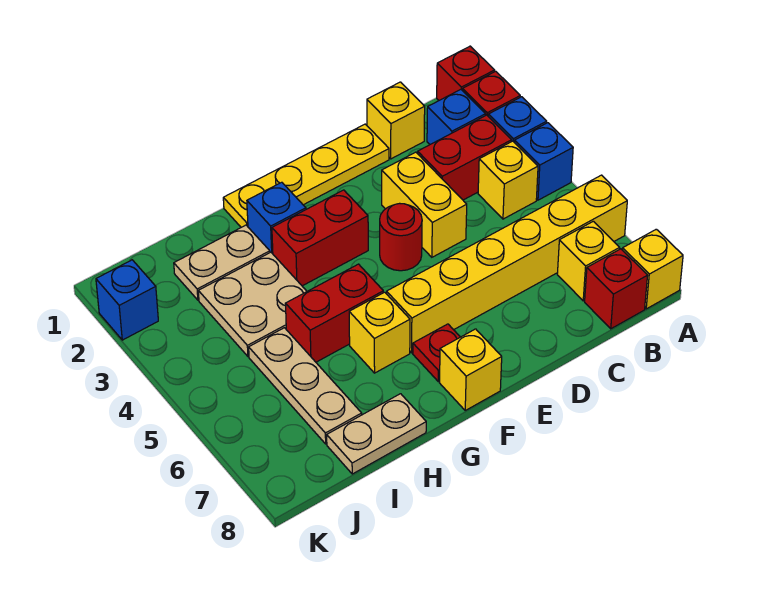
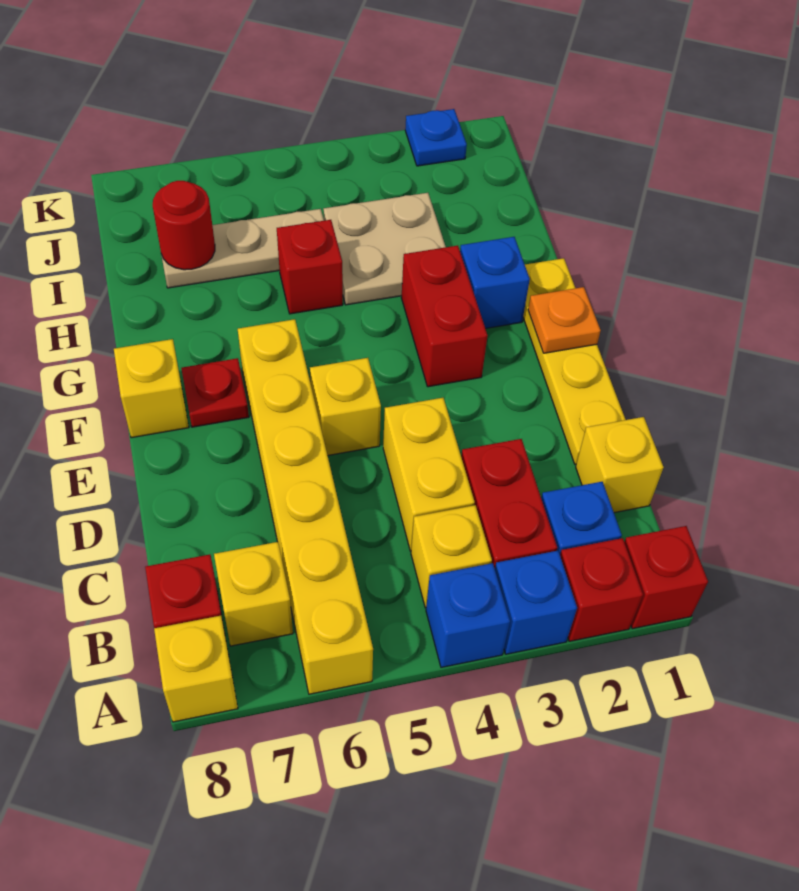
yellow 1x2 brick [382,152,467,257] -> yellow 1x2 brick turned to [383,398,475,551]
red 1x1 round brick [380,203,422,271] -> red 1x1 round brick moved to [153,181,215,270]
none -> orange 1x1 plate [528,287,601,353]
red 1x2 brick [286,264,383,362] -> red 1x1 brick [277,220,343,314]
yellow 1x1 brick [349,292,410,373] -> yellow 1x1 brick moved to [310,358,381,455]
tan 1x2 plate [174,225,270,300] -> none
tan 1x2 plate [327,394,426,474] -> none
blue 1x1 brick [96,260,158,340] -> blue 1x1 plate [405,109,467,166]

